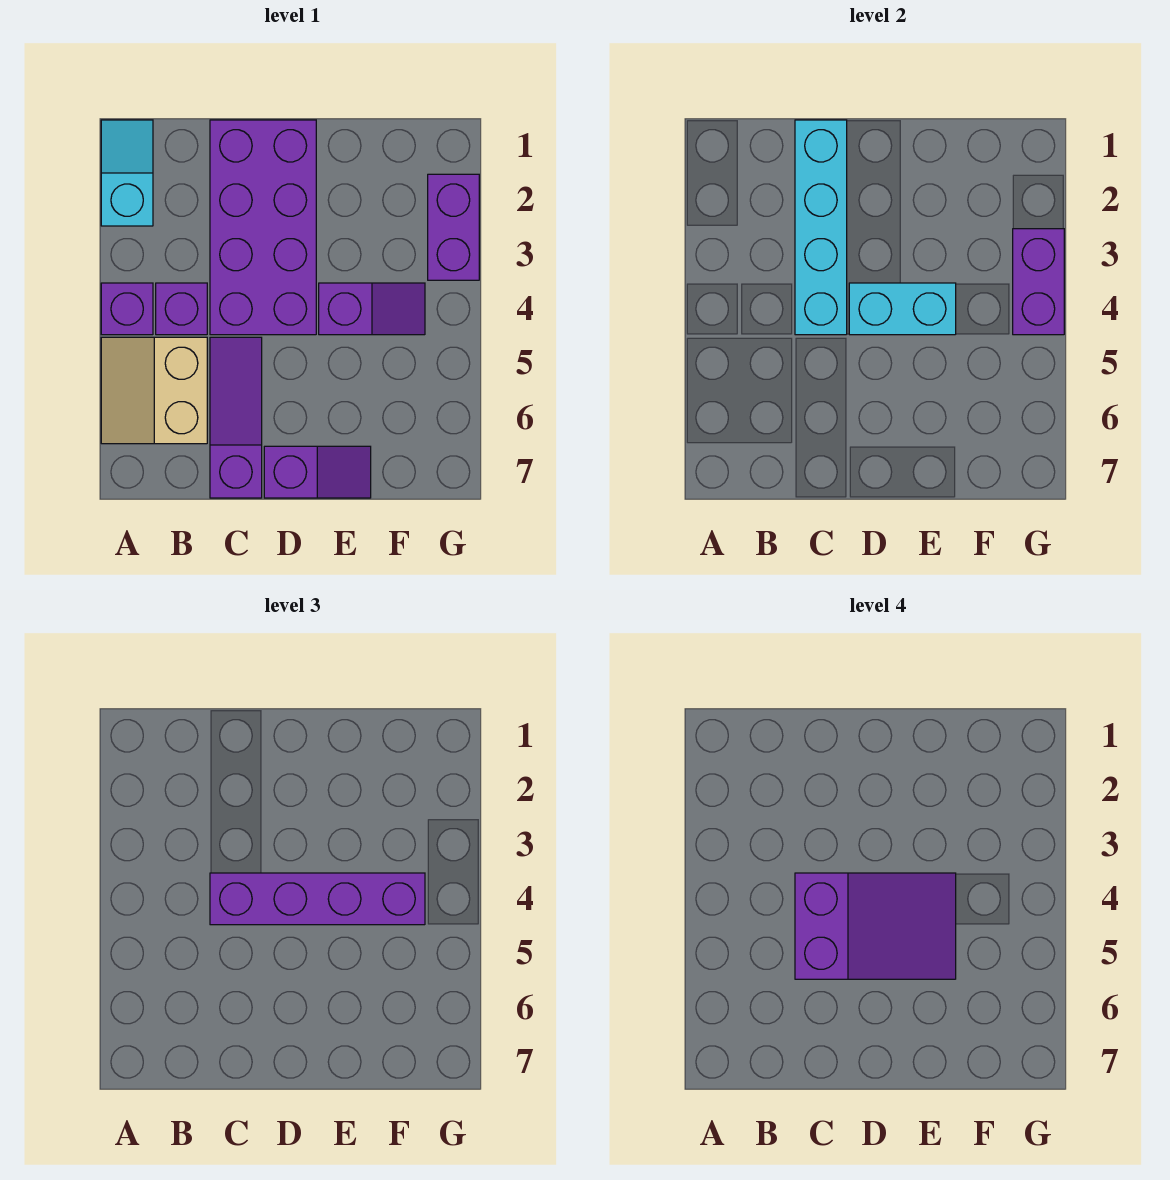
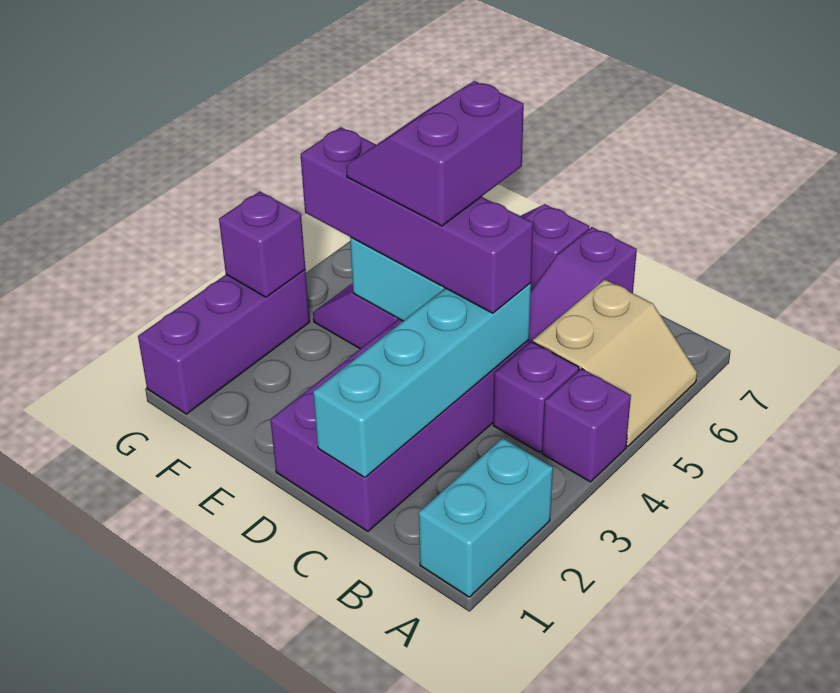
cyan 1x2 slope [101,120,153,226] -> cyan 1x2 brick [419,438,553,597]
purple 2x3 slope [795,873,956,979] -> purple 2x2 slope [346,81,524,226]
purple 1x2 brick [428,174,479,280] -> purple 1x3 brick [138,270,310,414]
purple 1x2 brick [1013,229,1064,335] -> purple 1x1 brick [219,191,305,297]

